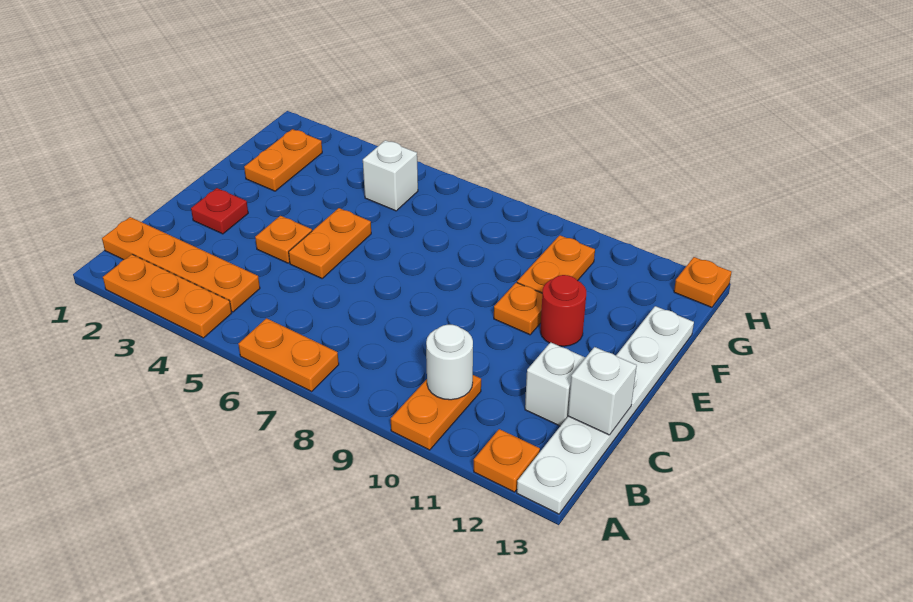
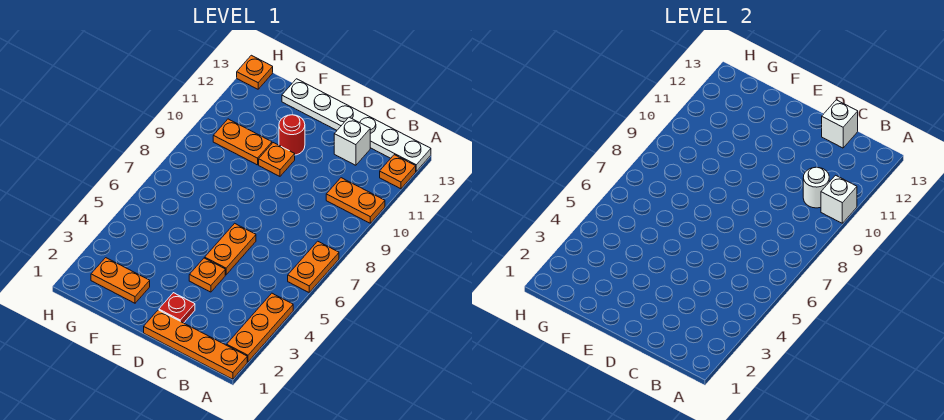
orange 1x4 plate [102,217,260,312] -> orange 1x4 plate turned to [144,310,247,379]
orange 1x2 plate [289,208,371,278] -> orange 1x2 plate turned to [205,223,256,275]
white 1x1 brick [363,140,418,211] -> white 1x1 brick moved to [821,175,857,223]

